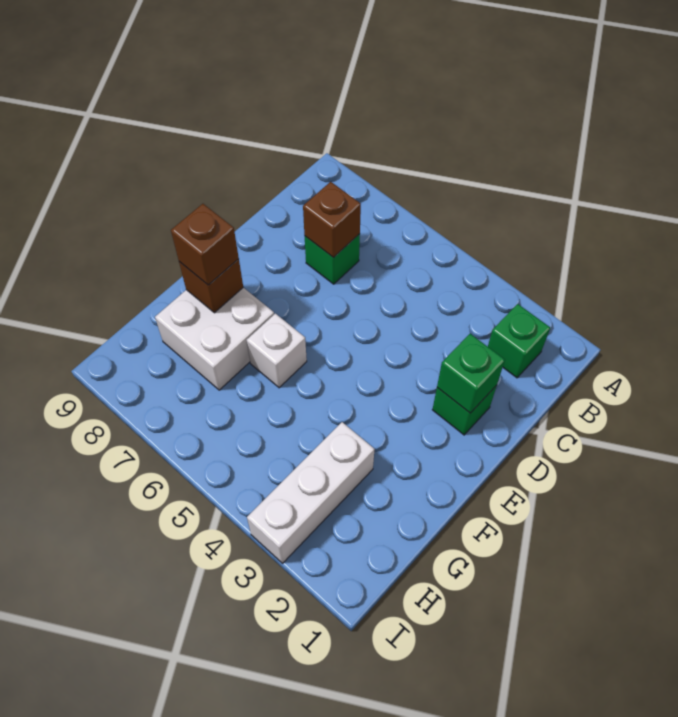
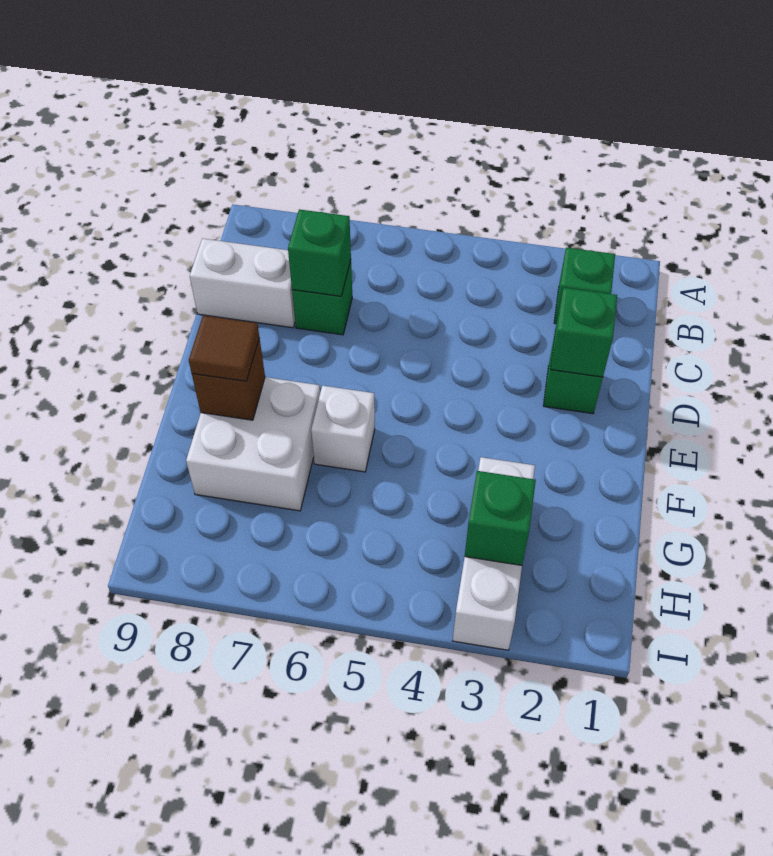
brown 1x1 brick [303,182,361,257] -> green 1x1 brick [288,209,351,296]
none -> white 1x2 brick [190,238,295,328]
brown 1x1 brick [171,204,239,285] -> brown 1x1 tile [189,315,259,381]
none -> green 1x1 brick [465,471,536,565]

